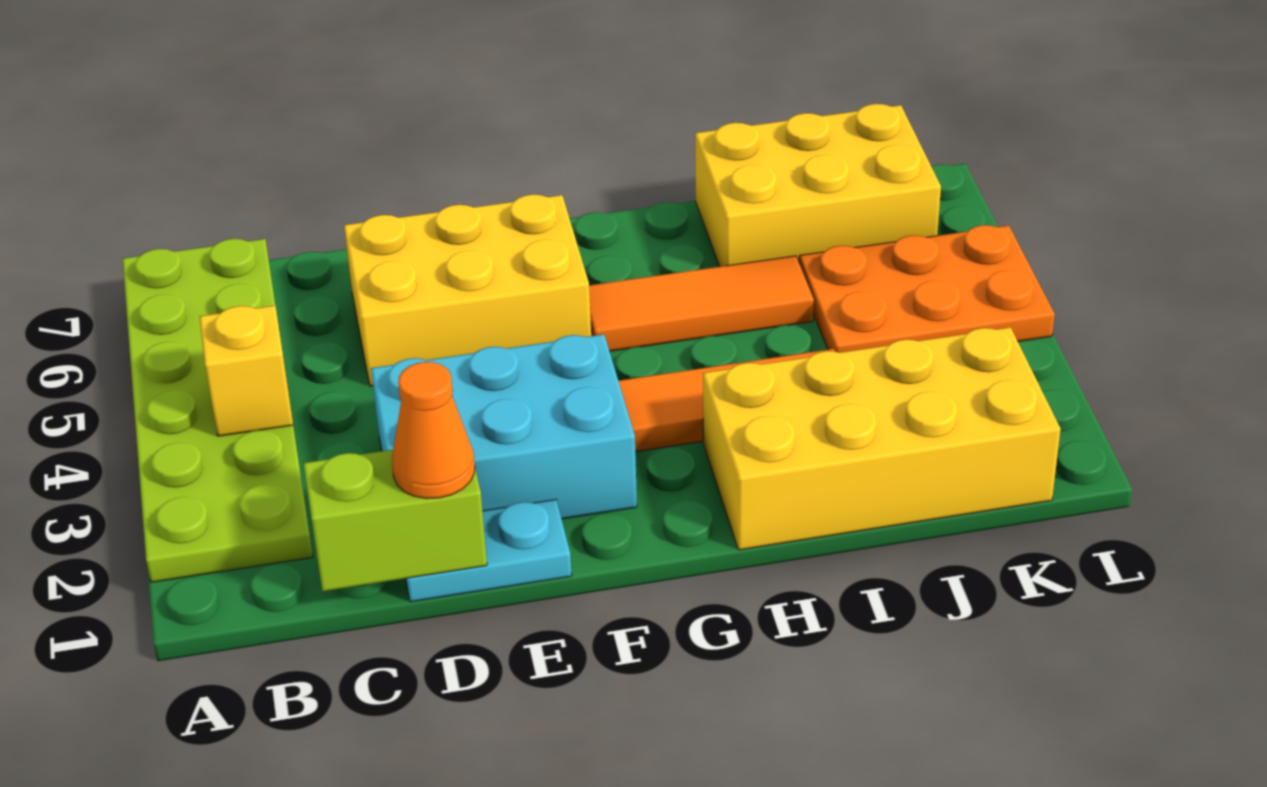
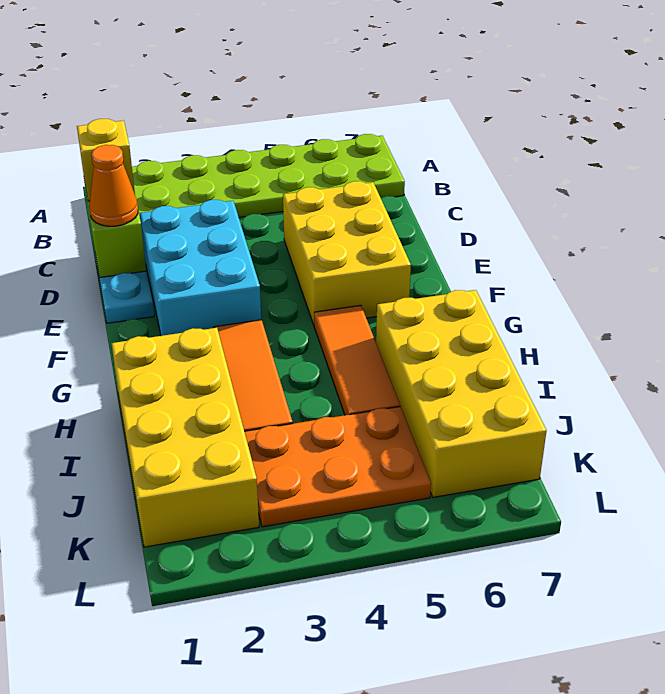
yellow 1x1 brick [199,305,293,436] -> yellow 1x1 brick moved to [77,119,135,201]
yellow 2x3 brick [695,104,941,267] -> yellow 2x4 brick [376,290,547,497]
orange 2x3 plate [799,225,1055,353] -> orange 2x3 plate turned to [244,406,431,527]

